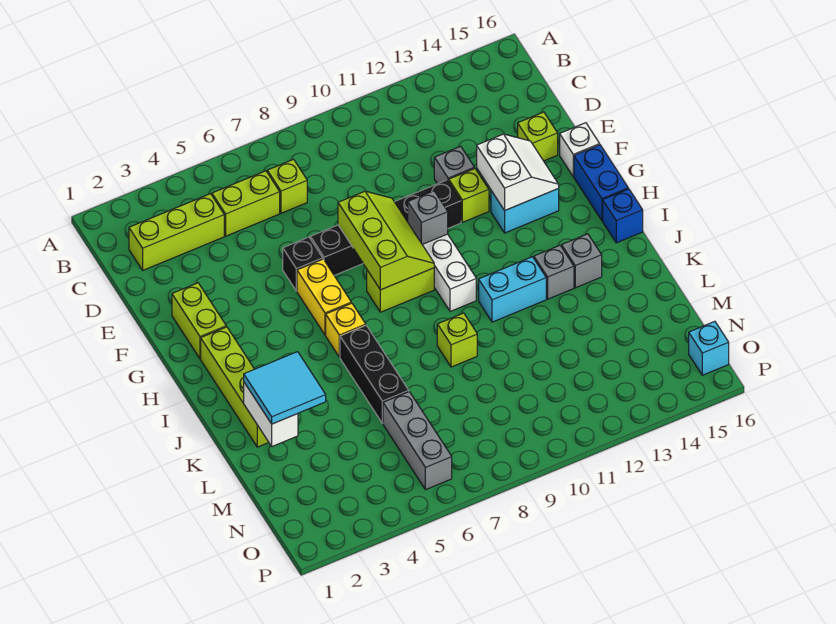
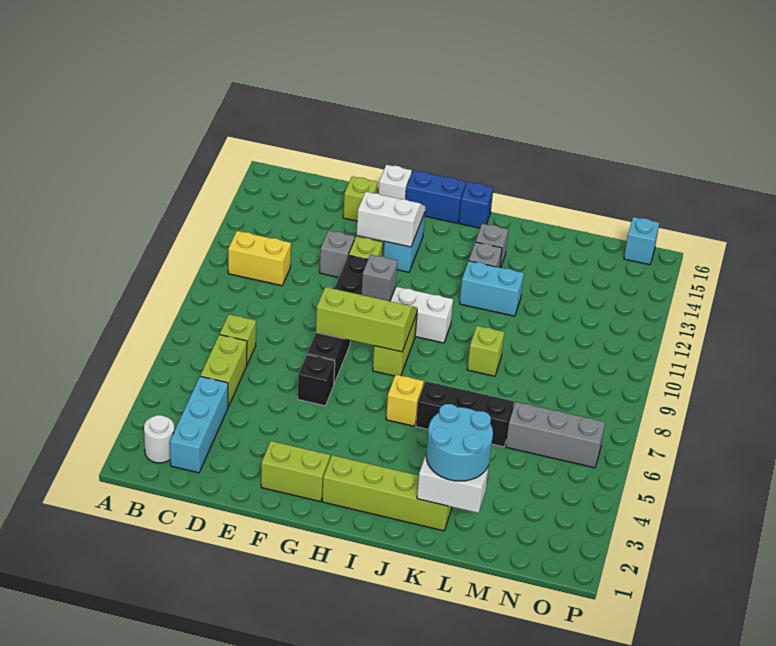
none -> white 1x1 round brick [144,415,174,463]
lime 1x3 brick [129,194,224,270] -> cyan 1x3 brick [170,376,228,473]
yellow 1x2 brick [297,259,351,335] -> yellow 1x2 brick moved to [228,231,291,286]
cyan 1x2 brick [479,257,546,322] -> cyan 1x2 brick turned to [460,261,524,316]
cyan 2x2 tile [244,352,326,424] -> cyan 2x2 round brick [426,404,493,481]

